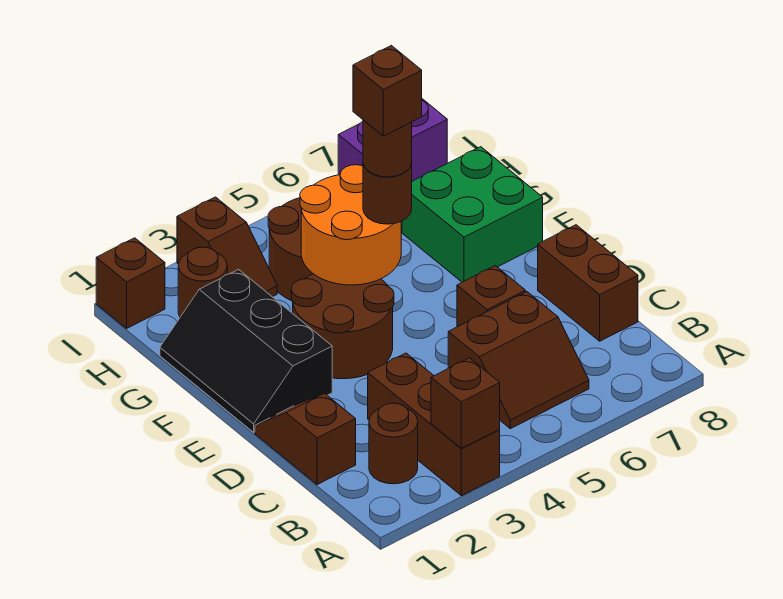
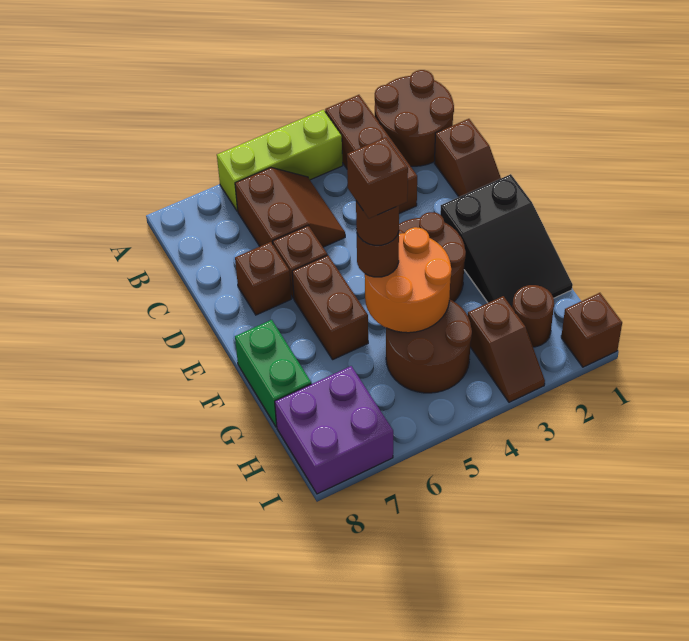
brown 1x1 brick [431,358,500,448] -> brown 1x1 brick moved to [235,242,291,315]
none -> lime 1x3 brick [217,110,343,211]
brown 1x1 round brick [369,403,418,484] -> brown 2x2 round brick [375,70,454,166]
brown 2x2 slope [448,292,589,429] -> brown 2x2 slope turned to [235,168,345,247]
brown 1x2 brick [538,225,638,341] -> brown 1x2 brick moved to [292,255,368,359]
black 2x3 slope [160,270,332,432] -> black 2x3 slope turned to [440,174,573,307]
green 2x2 brick [402,147,543,282] -> green 1x2 brick [235,320,311,427]
brown 1x2 slope [177,197,277,297] -> brown 1x2 slope turned to [468,296,545,402]
purple 1x2 brick [338,99,447,181] -> purple 2x2 brick [275,366,393,494]

